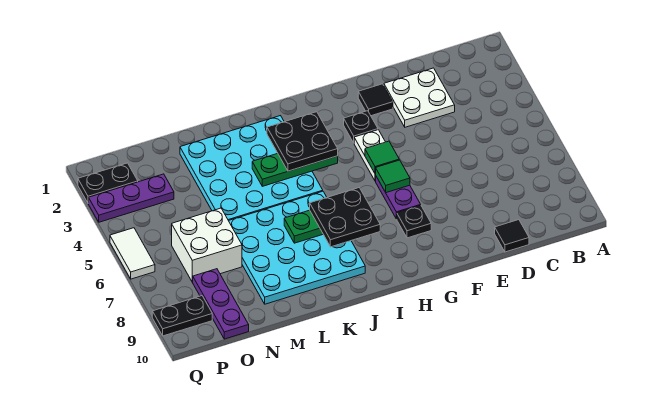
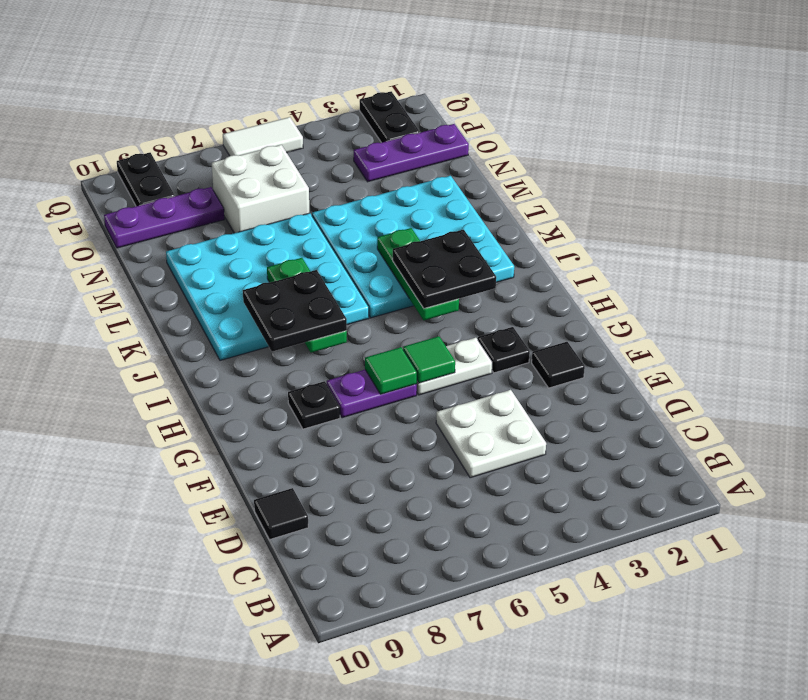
white 2x2 plate [384,68,455,127] -> white 2x2 plate moved to [436,390,546,478]
purple 1x3 plate [89,174,174,222] -> purple 1x3 plate turned to [354,124,469,182]

